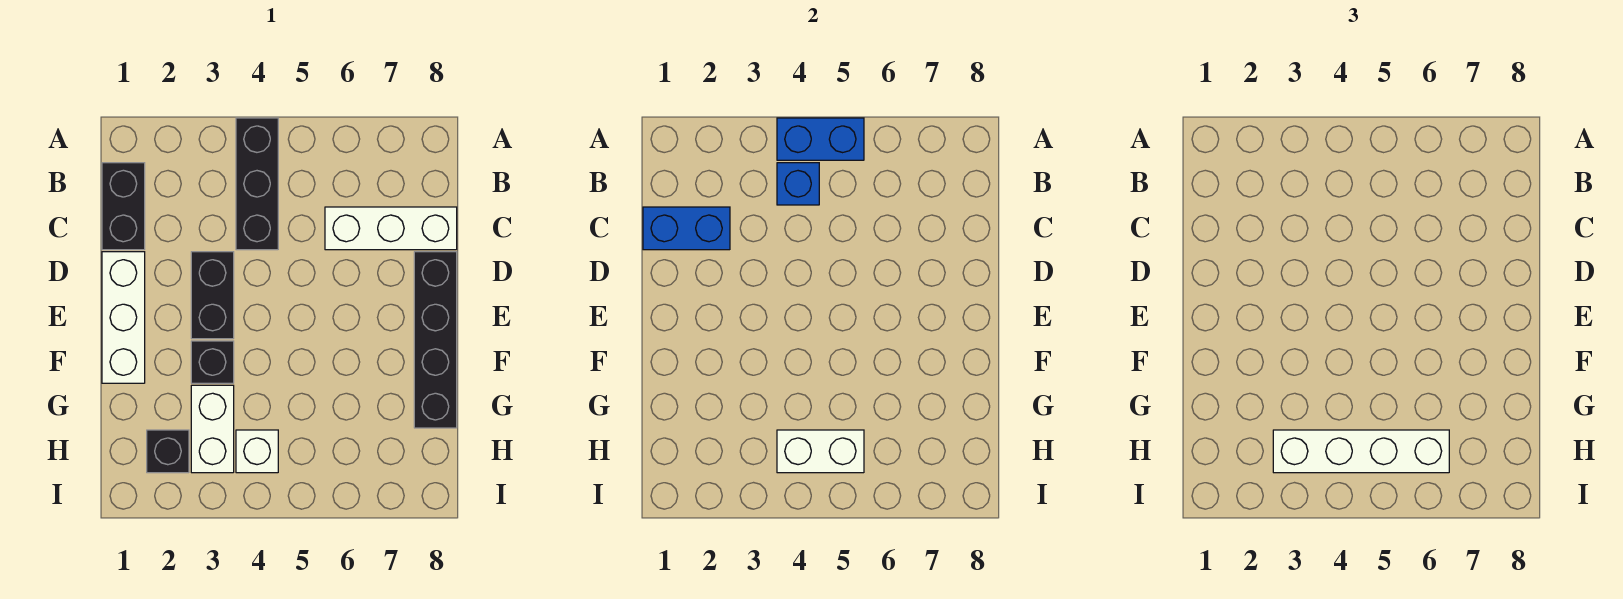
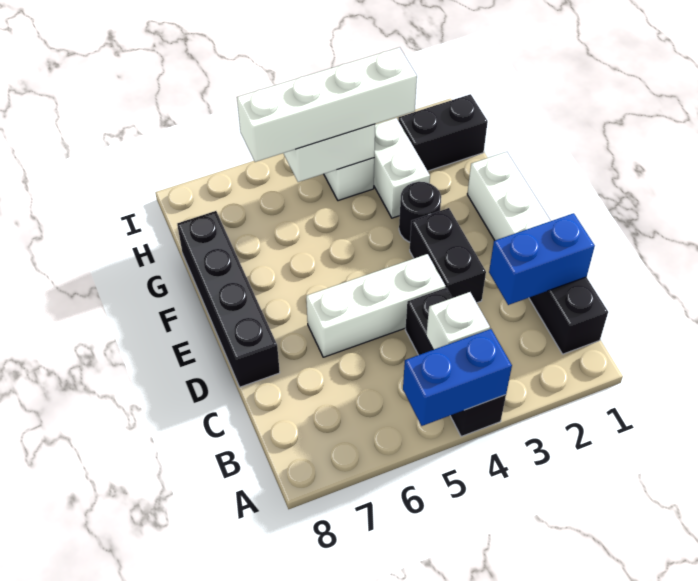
blue 1x1 brick [777,163,819,205] -> white 1x1 brick [426,292,490,350]
white 1x3 brick [325,207,457,250] -> white 1x3 brick moved to [306,254,446,357]
black 1x1 brick [191,341,234,383] -> black 1x1 round brick [399,182,441,242]
black 1x1 brick [147,430,189,473] -> black 1x2 brick [398,94,488,171]

